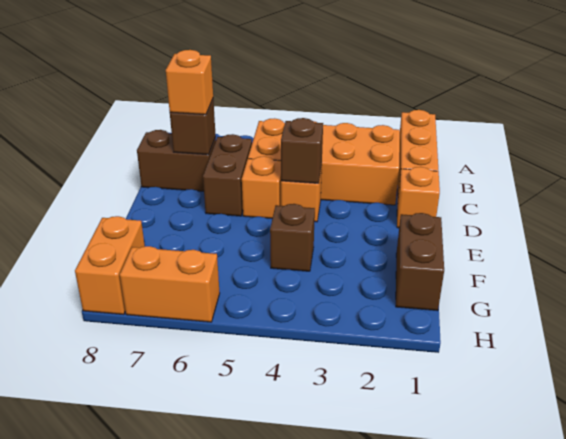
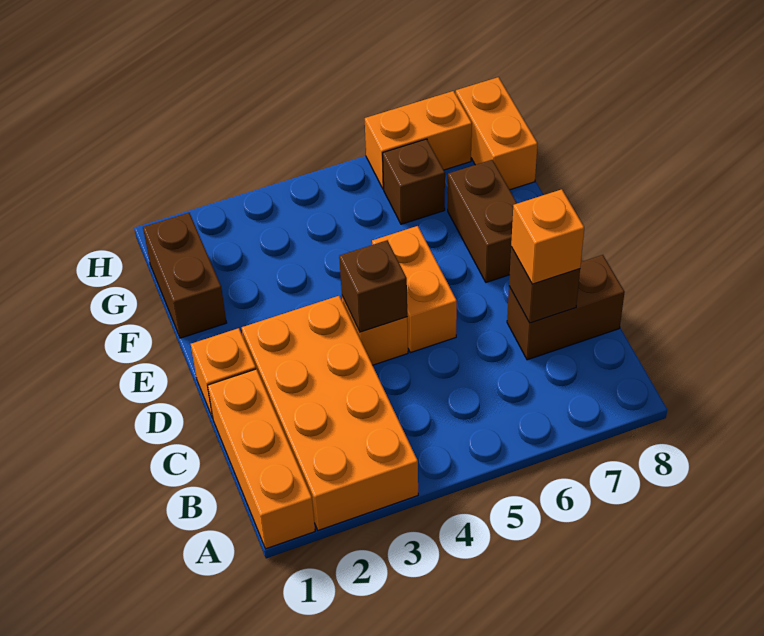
orange 2x4 brick [248,118,400,205] -> orange 2x4 brick turned to [242,296,418,530]
brown 1x2 brick [203,134,252,216] -> brown 1x2 brick moved to [448,160,517,282]
orange 1x1 brick [242,156,281,218] -> orange 1x2 brick [372,226,457,353]
brown 1x1 brick [270,204,315,271] -> brown 1x1 brick moved to [383,139,445,224]

